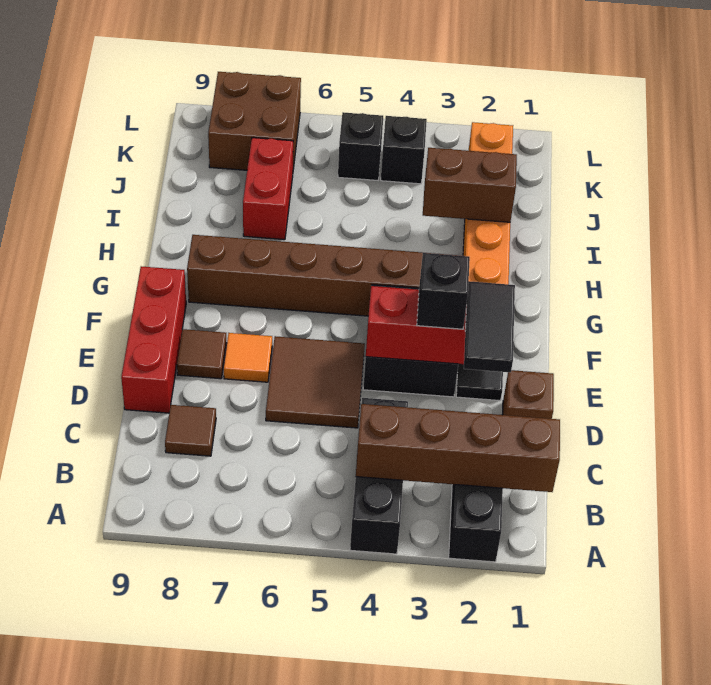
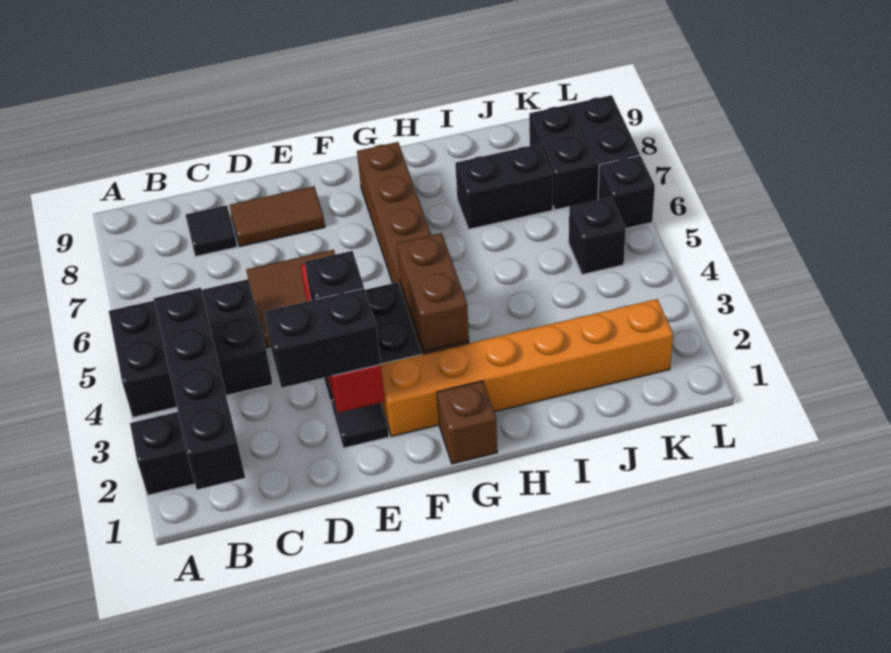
black 1x3 brick [350,398,408,554] -> black 2x3 brick [109,279,273,417]
brown 1x4 brick [356,404,560,492] -> black 1x4 brick [154,288,245,490]
brown 1x1 tile [165,405,216,456] -> black 1x1 tile [186,205,237,256]
brown 1x1 brick [502,370,554,419] -> brown 1x1 brick moved to [437,381,497,464]
black 1x2 tile [464,281,515,372] -> black 1x2 brick [264,289,381,388]
red 1x3 brick [121,266,186,413] -> none
orange 1x1 tile [224,333,272,382] -> none
brown 1x1 tile [177,329,227,379] -> brown 1x2 tile [230,186,325,246]
brown 1x2 brick [423,148,517,222] -> brown 1x2 brick moved to [397,233,469,352]
red 1x2 brick [243,138,293,240] -> black 1x2 brick [455,144,553,229]
black 1x1 brick [381,116,427,184] -> black 1x1 brick moved to [598,156,655,228]
brown 2x2 brick [208,72,301,170] -> black 2x2 brick [529,95,640,210]

